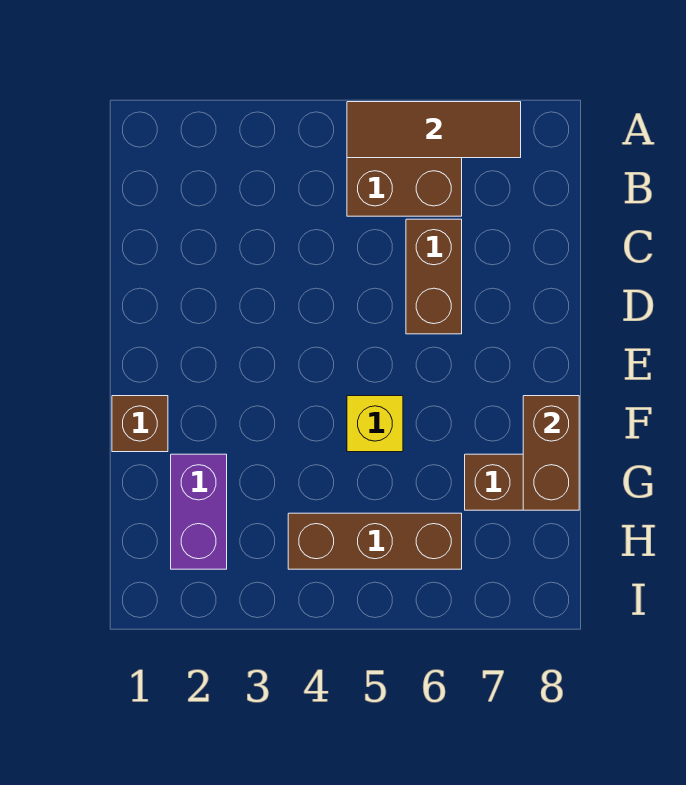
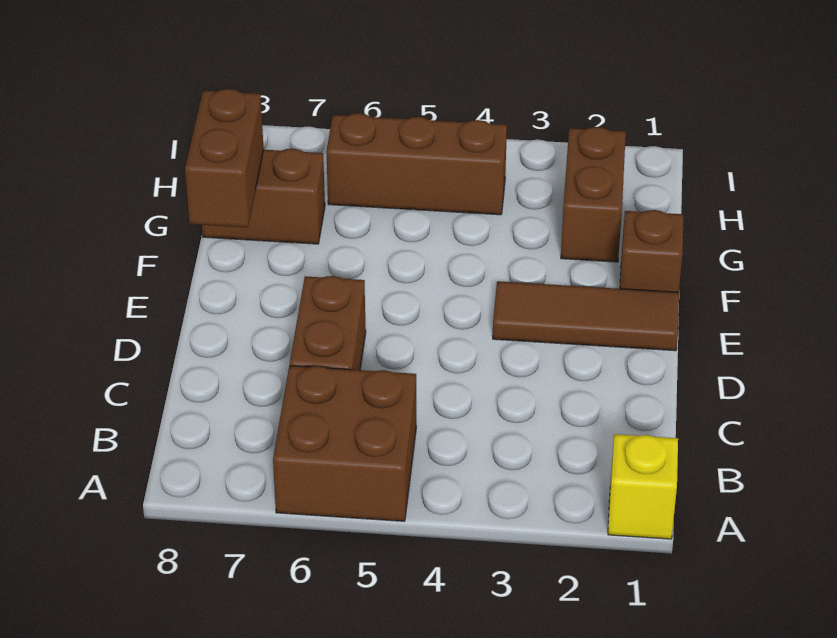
brown 1x3 tile [347,102,521,158] -> brown 1x3 tile moved to [493,281,679,351]
yellow 1x1 brick [347,396,403,452] -> yellow 1x1 brick moved to [608,434,678,539]
purple 1x2 brick [171,454,227,569] -> brown 1x2 brick [561,127,626,262]

